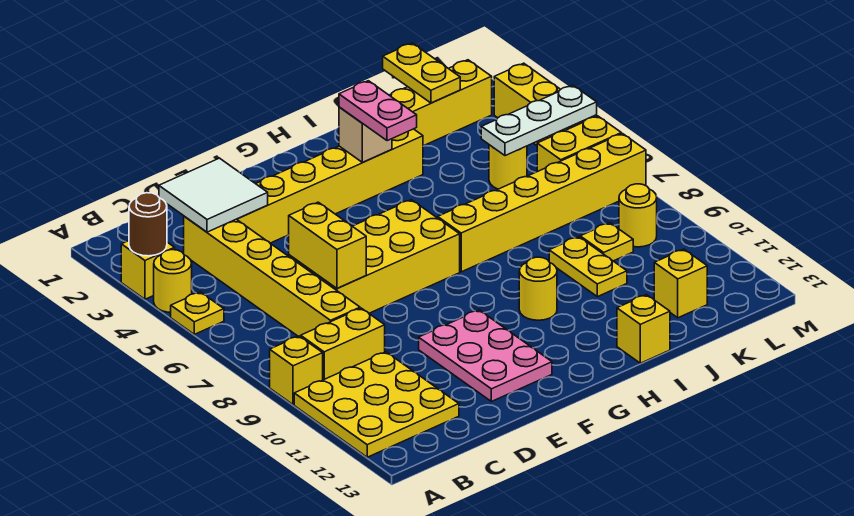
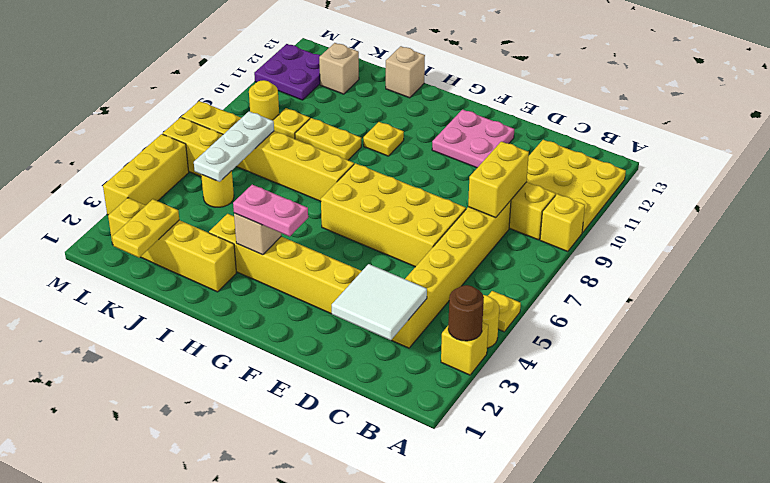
yellow 1x2 brick [289,202,366,288] -> yellow 1x2 brick moved to [468,141,529,218]
pink 2x3 plate [419,310,552,402] -> pink 2x2 plate [432,109,514,168]
pink 1x2 plate [339,81,417,141] -> pink 1x2 plate turned to [233,185,308,236]
yellow 1x1 round brick [519,257,557,320] -> yellow 1x1 plate [363,122,404,156]
yellow 1x1 brick [617,295,670,363] -> tan 1x1 brick [386,46,425,98]
yellow 1x2 plate [549,237,627,297] -> yellow 1x2 plate turned to [295,118,361,160]
white 1x3 plate [481,85,597,156] -> white 1x3 plate turned to [194,111,274,182]
yellow 1x1 brick [654,249,707,318] -> tan 1x1 brick [319,43,359,94]
none -> purple 2x2 plate [254,44,321,100]

